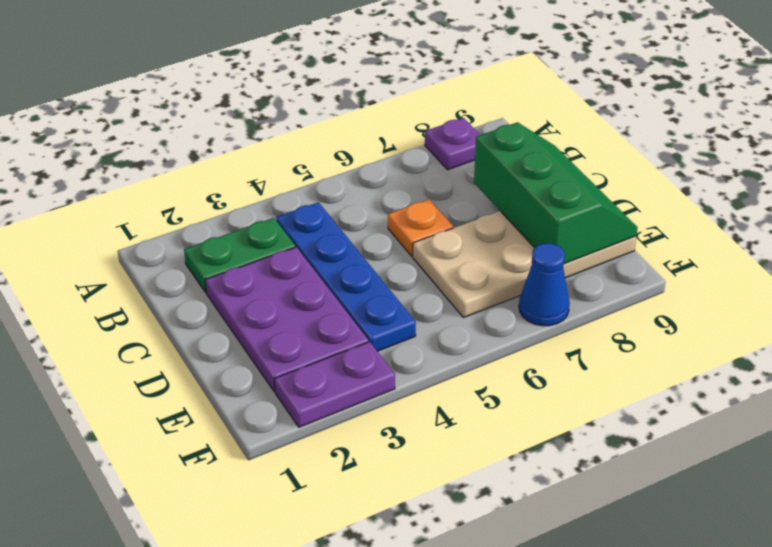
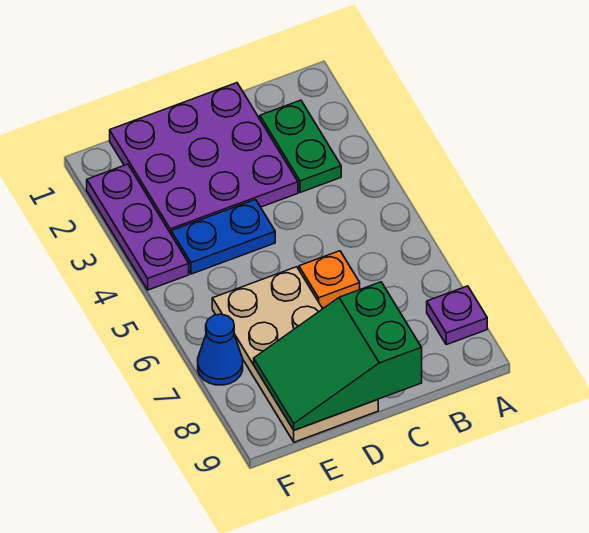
blue 1x4 plate [276,202,416,351] -> blue 1x2 plate [171,200,275,274]
purple 2x3 plate [205,247,369,392] -> purple 3x3 plate [110,83,298,234]
green 2x3 slope [474,122,638,264] -> green 2x3 slope turned to [254,282,422,430]
purple 1x2 plate [274,342,395,427] -> purple 1x3 plate [87,164,189,290]

